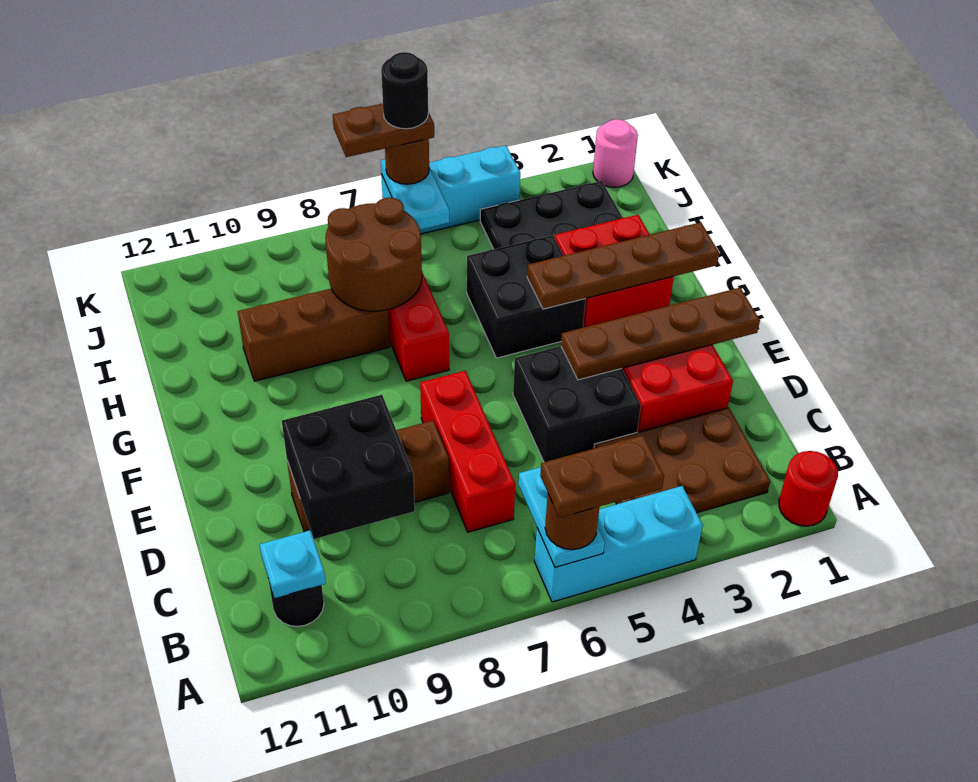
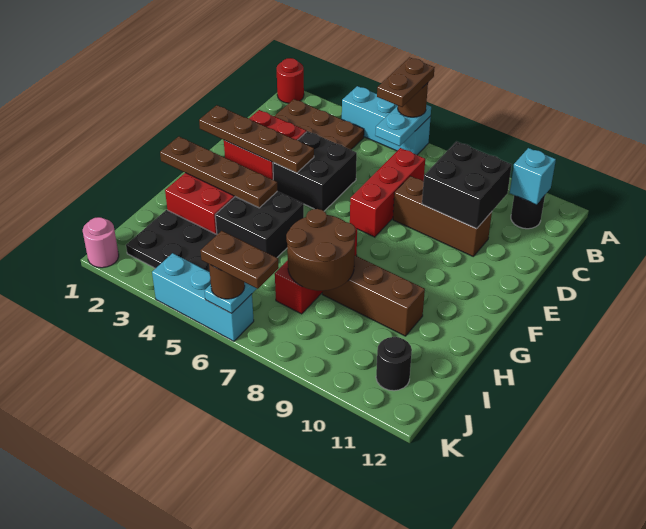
brown 1x2 plate [540,435,664,518] -> brown 1x2 plate turned to [377,57,435,107]
cyan 1x1 plate [260,530,326,598] -> cyan 1x1 brick [510,148,556,205]
black 1x1 round brick [381,52,428,129] -> black 1x1 round brick moved to [376,337,412,391]

